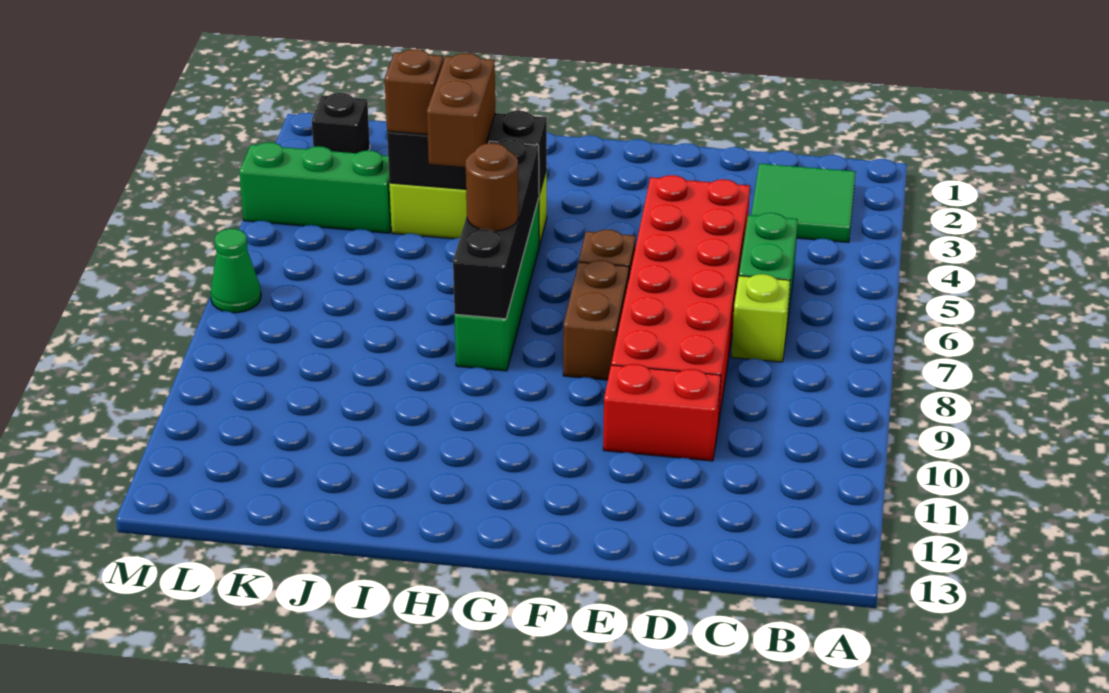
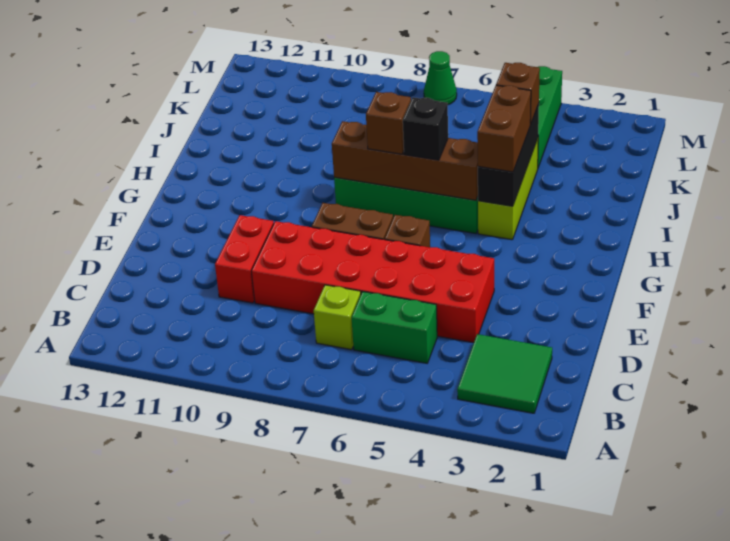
black 1x4 brick [453,139,539,319] -> brown 1x4 brick [332,121,478,200]
brown 1x1 round brick [466,143,518,231] -> brown 1x1 brick [366,92,411,154]
brown 1x2 brick [427,53,495,167] -> brown 1x2 brick turned to [477,85,531,172]
black 1x1 brick [312,93,370,153] -> black 1x1 brick moved to [403,97,448,160]

